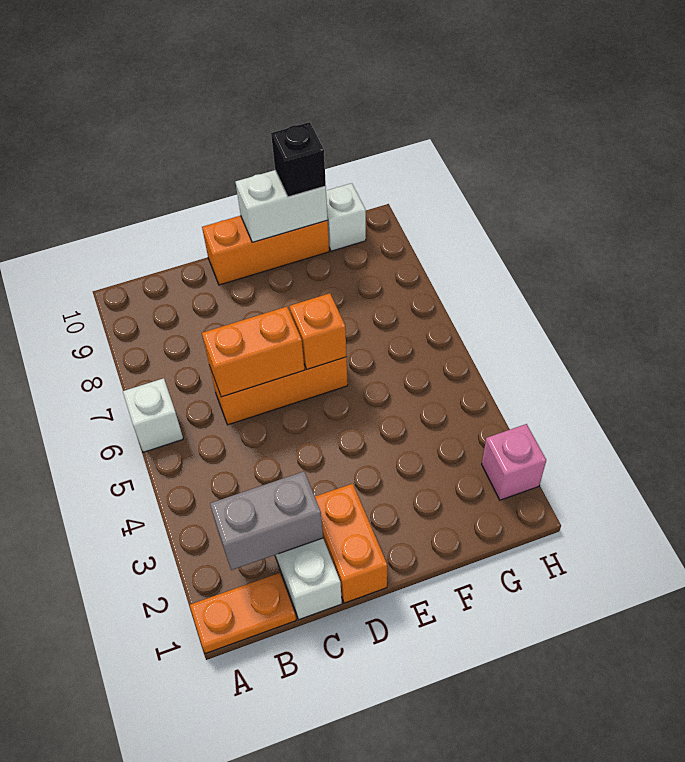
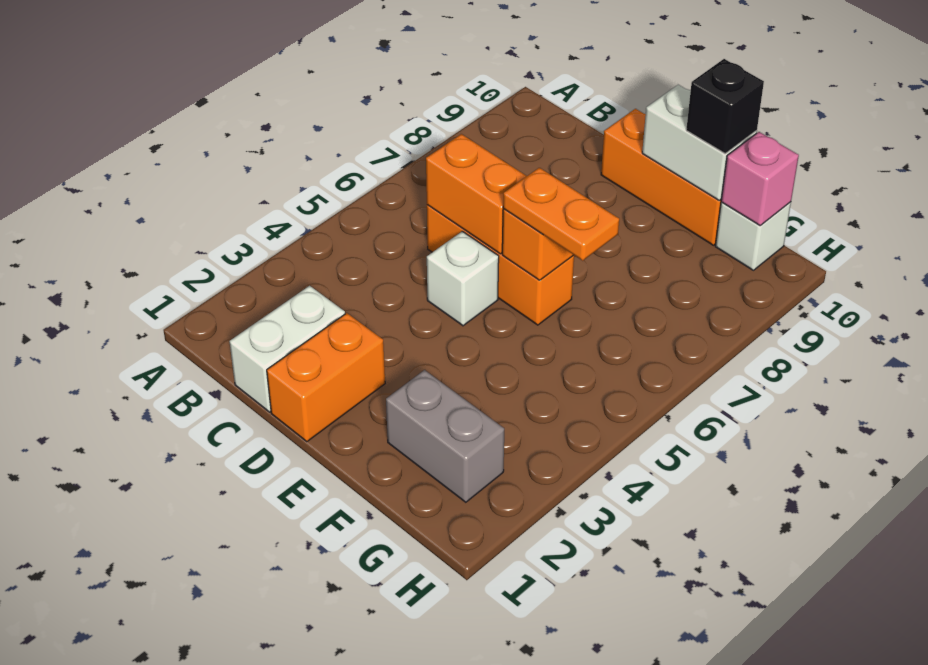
orange 1x2 plate [190,573,296,654] -> orange 1x2 plate moved to [503,168,619,261]
white 1x1 brick [123,378,183,452] -> white 1x1 brick moved to [427,231,499,326]
grey 1x2 brick [210,472,323,570] -> grey 1x2 brick moved to [386,370,504,502]
pink 1x1 brick [482,424,546,500] -> pink 1x1 brick moved to [721,132,799,226]

